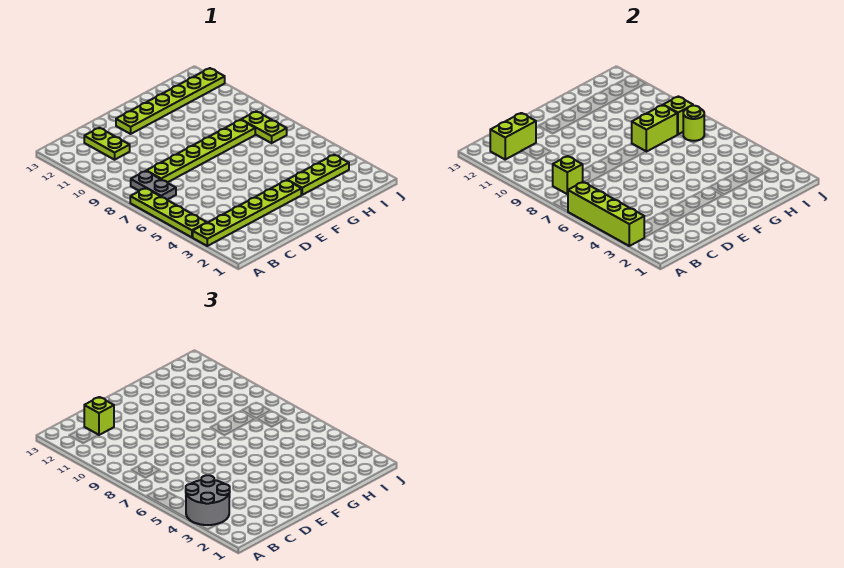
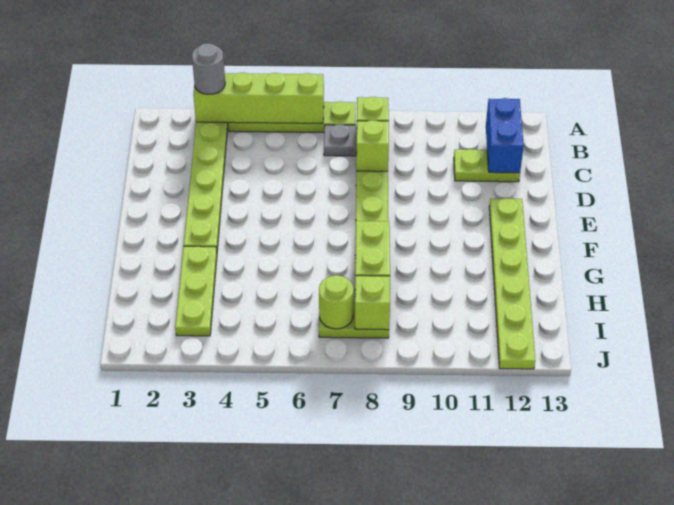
grey 2x2 round brick [186,475,230,525] -> grey 1x1 round brick [192,43,225,94]
lime 1x2 brick [490,113,536,159] -> blue 1x2 brick [486,98,524,173]
lime 1x1 brick [84,397,114,435] -> lime 1x1 brick moved to [356,120,389,171]

